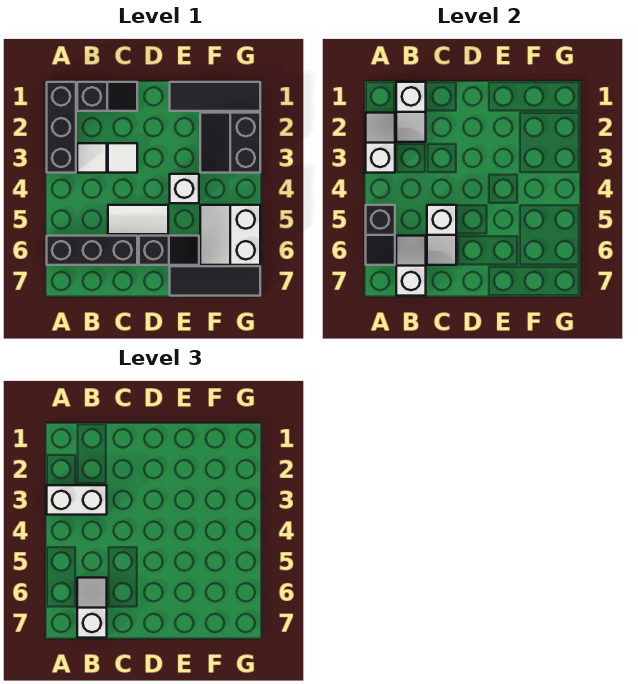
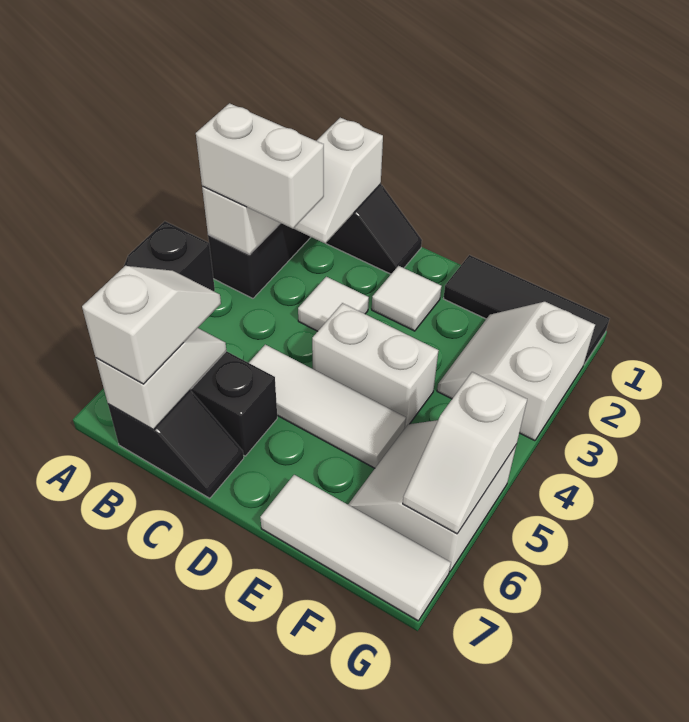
white 1x1 tile [77,143,107,173] -> white 1x1 tile moved to [372,266,442,331]
white 1x2 tile [108,205,168,234] -> white 1x3 tile [249,345,406,468]
white 1x2 slope [427,205,456,265] -> white 1x2 slope moved to [403,372,527,534]
black 1x2 slope [139,236,199,265] -> black 1x2 slope moved to [108,391,244,498]
white 1x1 brick [170,174,199,203] -> white 1x2 brick [312,303,439,428]
black 1x3 tile [170,266,260,296] -> white 1x3 tile [260,475,451,621]
black 2x2 slope [200,113,260,173] -> white 2x2 slope [437,302,595,441]

